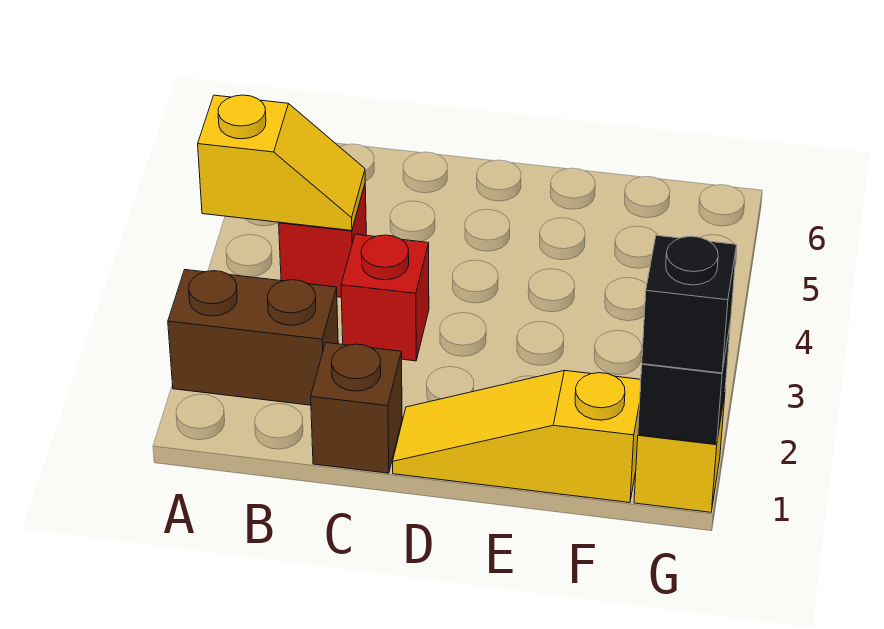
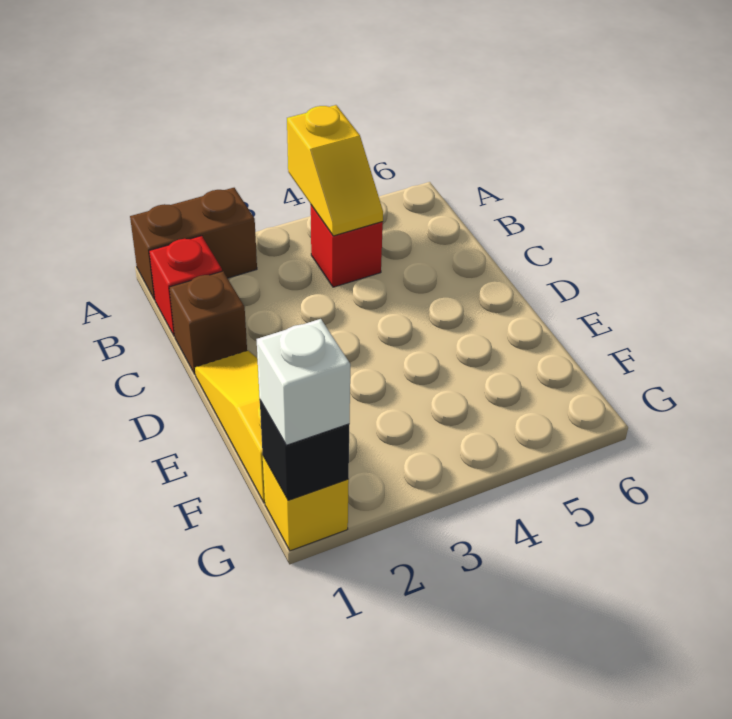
brown 1x2 brick [168,270,338,405] -> brown 1x2 brick turned to [130,188,257,300]
red 1x1 brick [341,234,429,361] -> red 1x1 brick moved to [149,236,222,336]
black 1x1 brick [642,235,737,373] -> white 1x1 brick [257,319,350,445]

